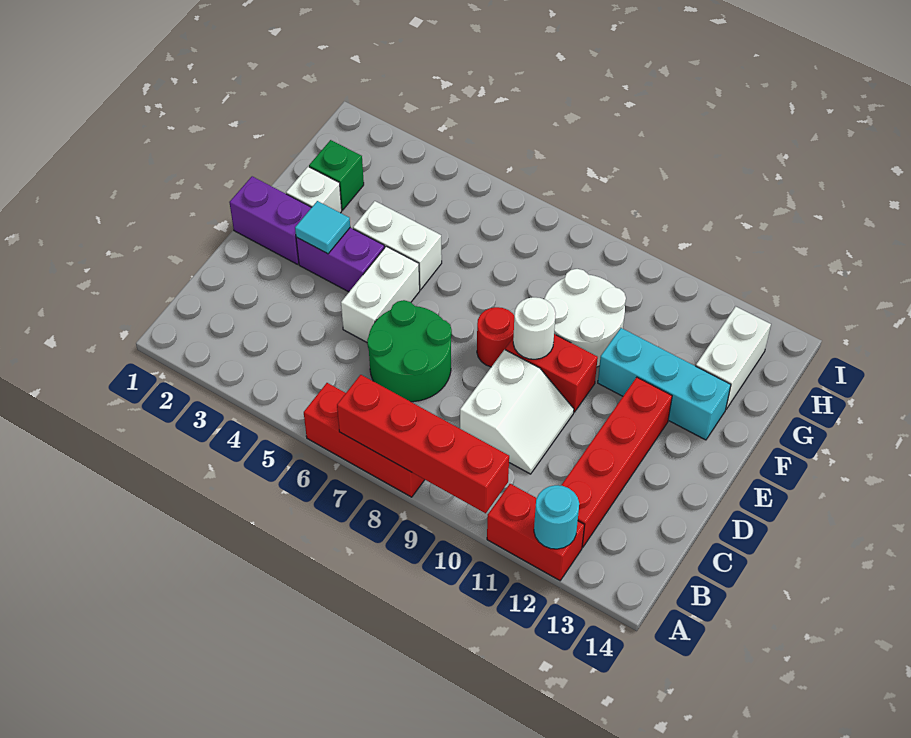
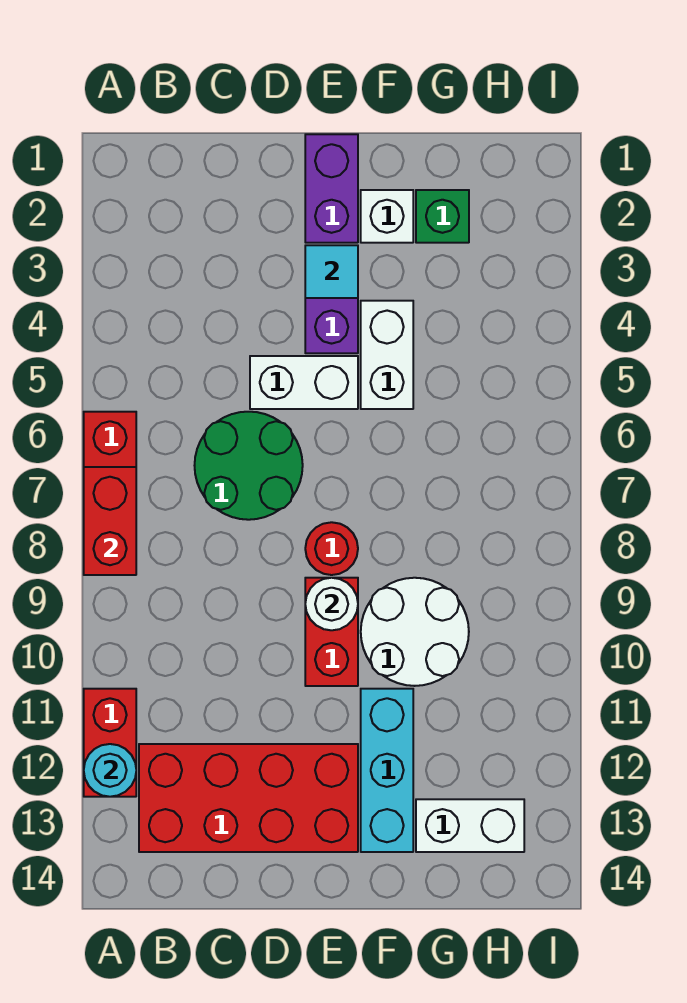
red 1x4 brick [337,375,509,513] -> red 1x2 brick [84,467,136,575]
red 1x4 brick [561,377,672,547] -> red 2x4 brick [139,744,358,852]
white 2x2 slope [460,350,574,474] -> none

